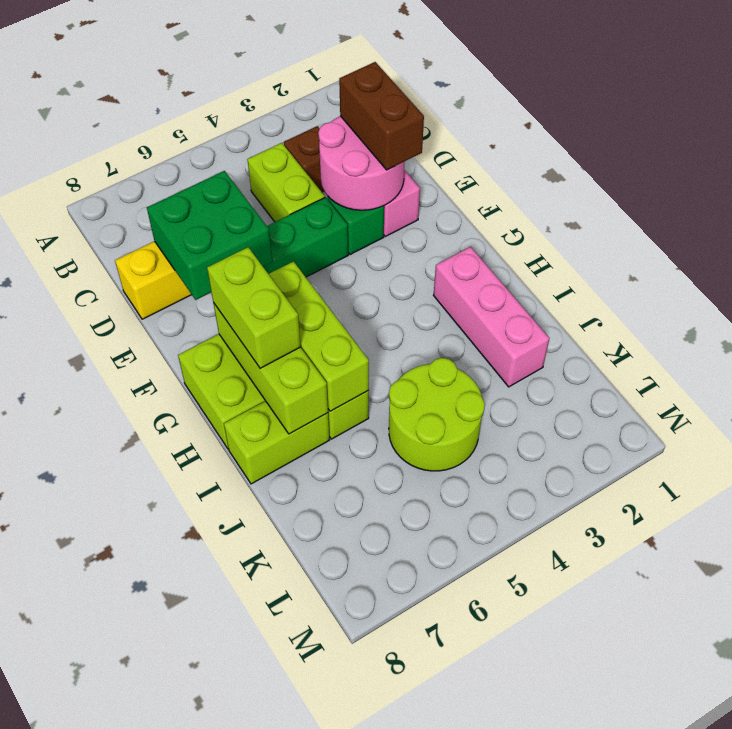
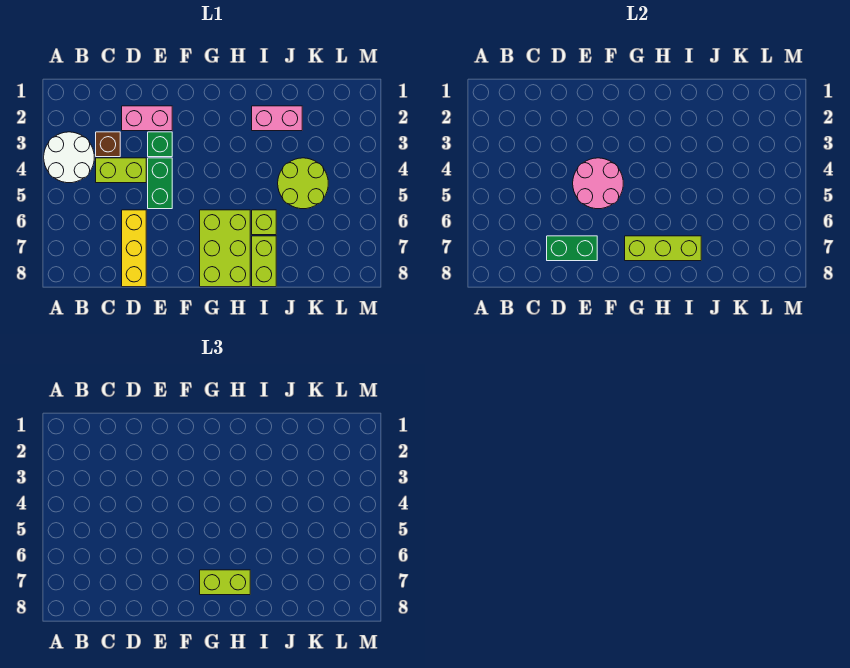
none -> white 2x2 round brick [44,132,94,183]
pink 2x2 round brick [318,116,405,210] -> pink 2x2 round brick moved to [573,158,623,209]
brown 1x2 brick [339,62,424,170] -> none
green 2x2 brick [147,171,272,300] -> green 1x2 brick [547,236,597,261]
lime 1x3 brick [269,262,369,411] -> none
pink 1x3 brick [434,247,549,387] -> pink 1x2 brick [252,106,302,131]

